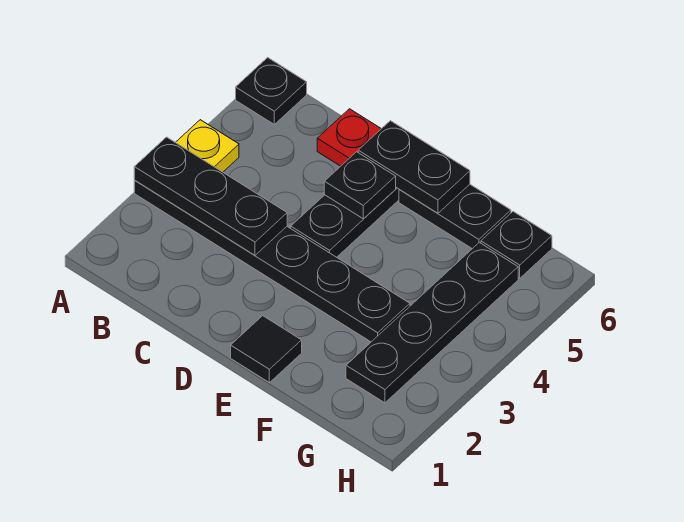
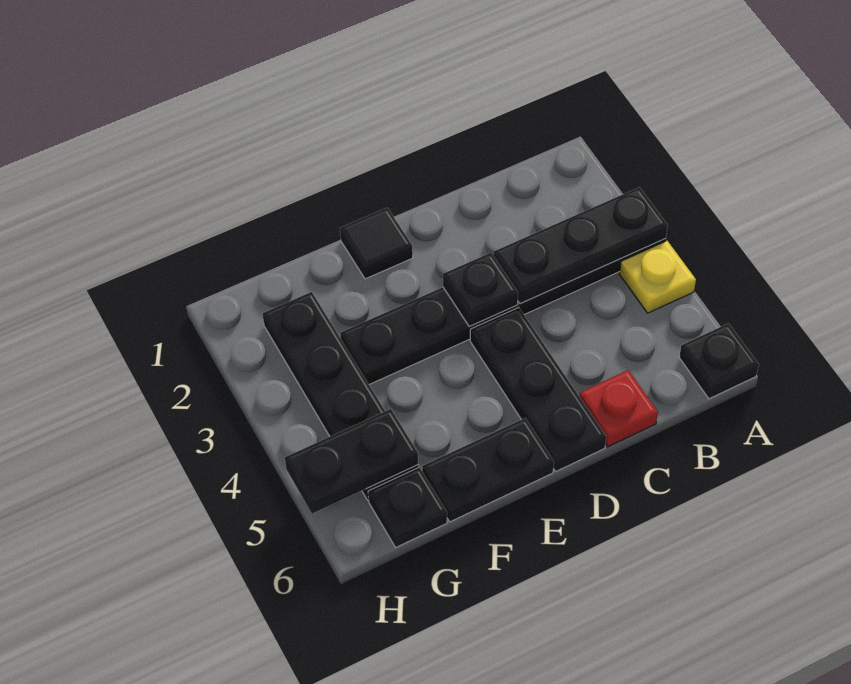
black 1x1 plate [324,152,396,219] -> black 1x1 plate moved to [443,253,518,327]
black 1x2 plate [358,121,470,213] -> black 1x2 plate moved to [285,409,418,514]

